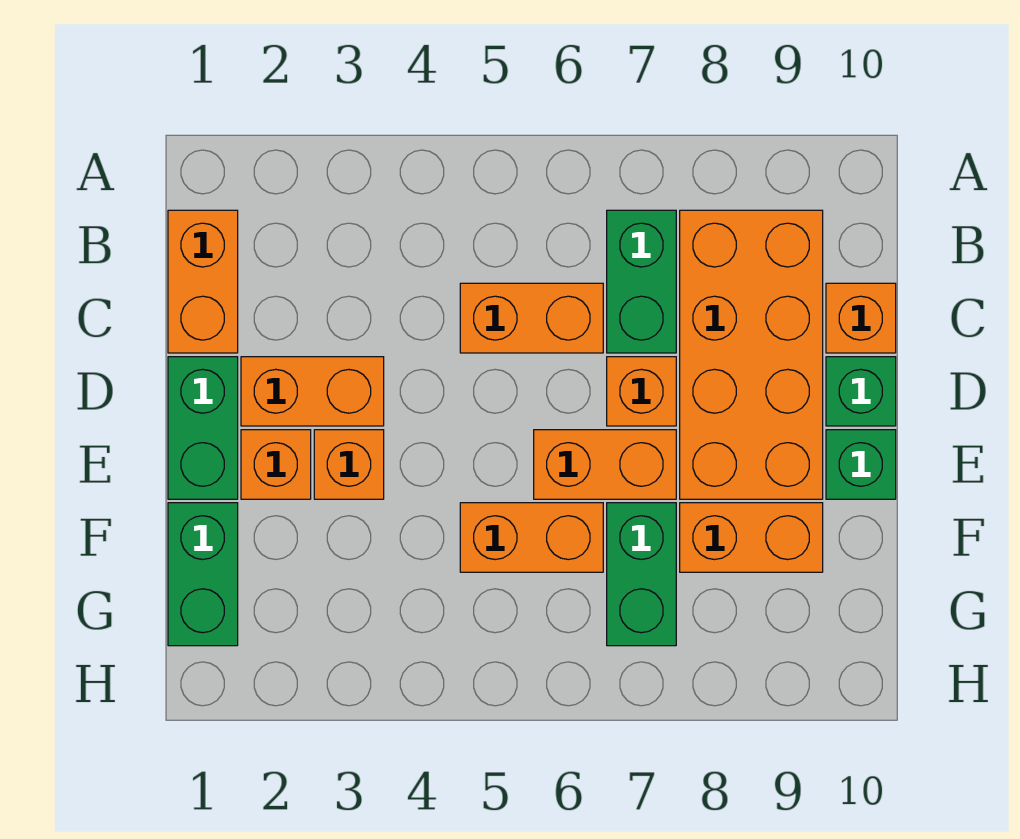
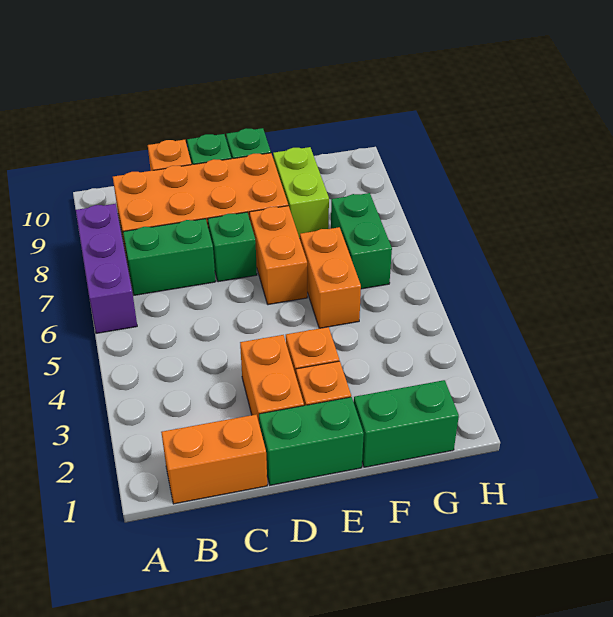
none -> purple 1x3 brick [76,204,137,333]
orange 1x2 brick [460,283,603,353] -> none
orange 1x1 brick [607,357,676,426] -> green 1x1 brick [208,212,257,282]
green 1x2 brick [607,503,676,646] -> green 1x2 brick turned to [331,193,392,289]
orange 1x2 brick [680,503,823,572] -> lime 1x2 brick [273,147,329,239]

